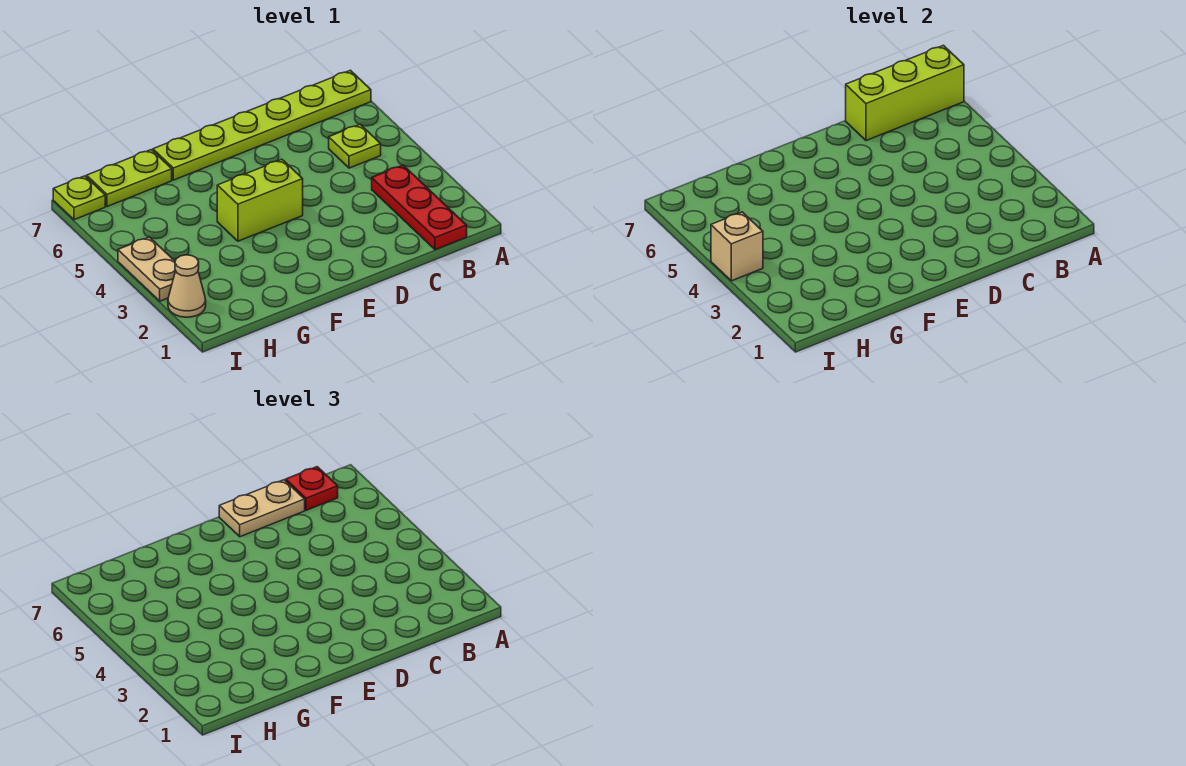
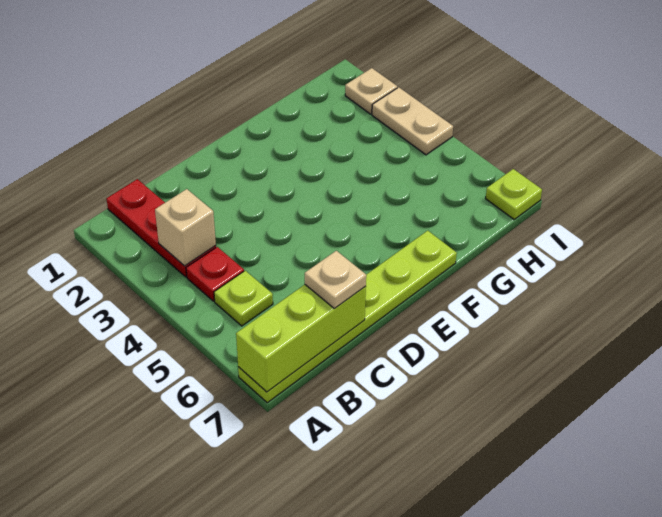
red 1x1 plate [286,467,338,510] -> red 1x1 plate moved to [186,247,244,301]
tan 1x2 plate [219,480,305,537] -> tan 1x1 plate [305,251,366,309]
lime 1x2 brick [217,160,303,241] -> none
lime 1x2 plate [87,150,172,207] -> none
tan 1x1 cone [168,255,206,317] -> tan 1x1 plate [345,68,397,114]
tan 1x1 brick [711,212,763,281] -> tan 1x1 brick moved to [155,189,216,266]

